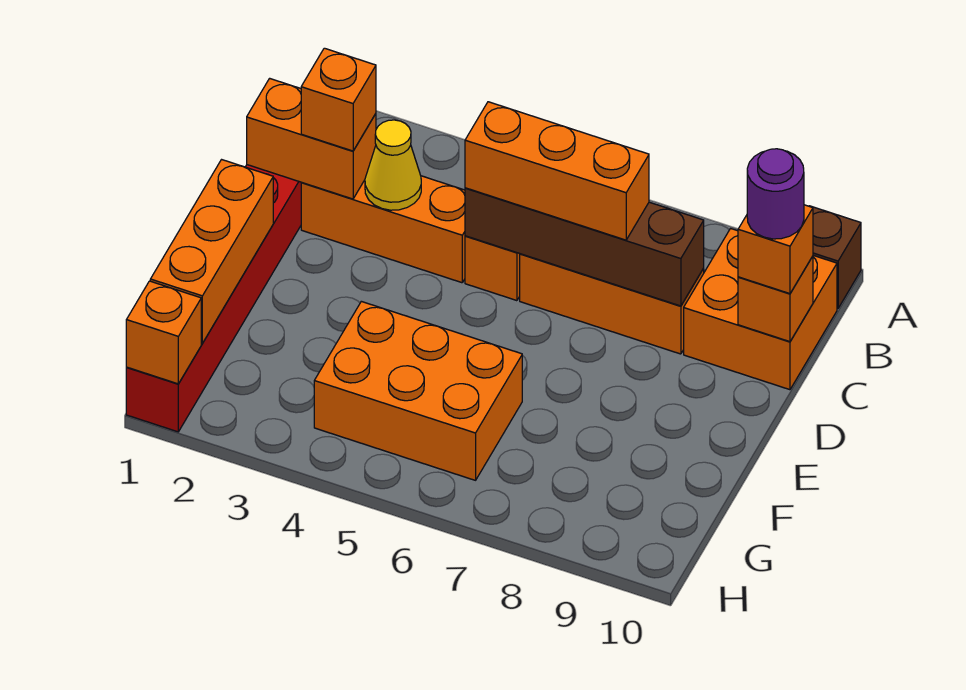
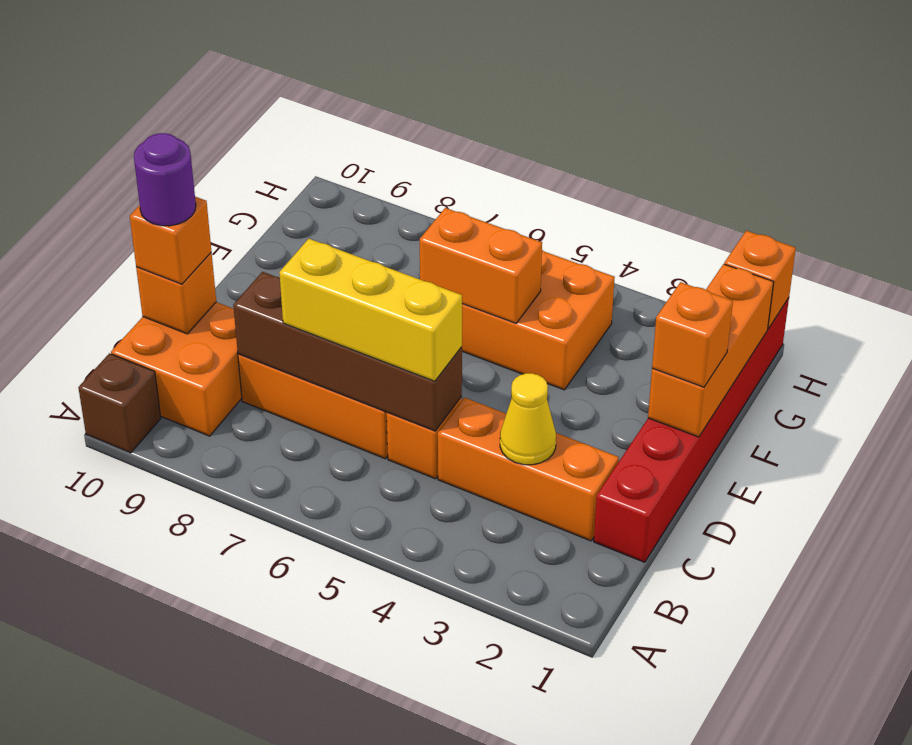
orange 1x2 brick [247,78,376,199] -> orange 1x2 brick moved to [420,208,542,323]
orange 1x1 brick [301,48,376,151] -> orange 1x1 brick moved to [652,282,733,387]
orange 1x3 brick [465,102,649,240] -> yellow 1x3 brick [279,239,462,381]

